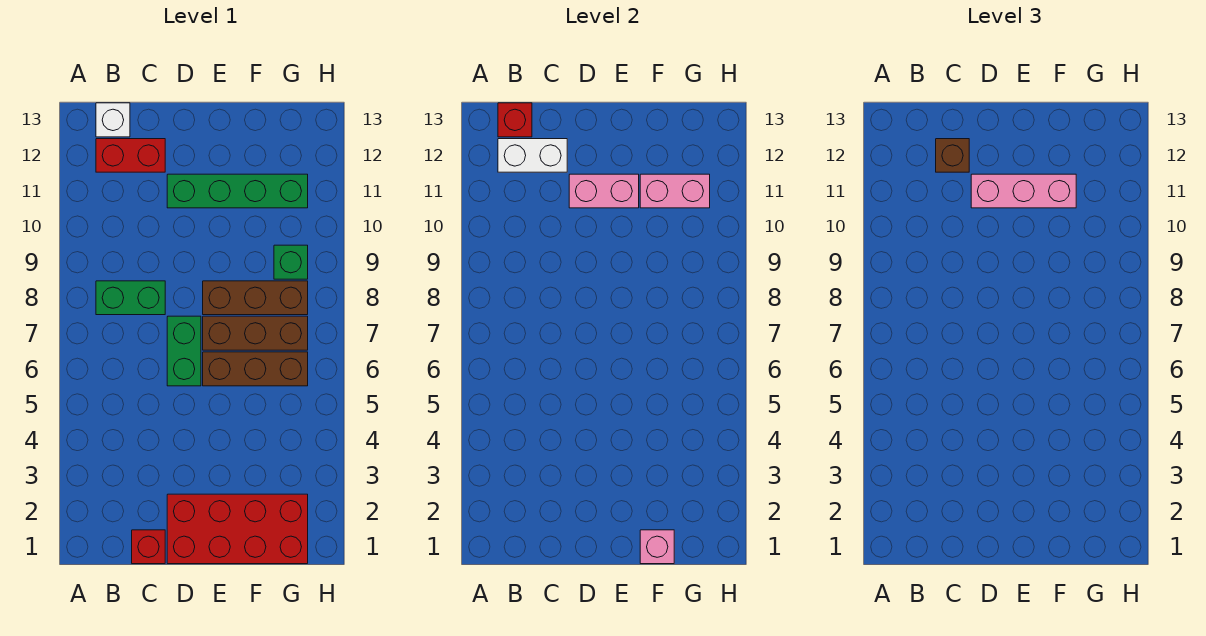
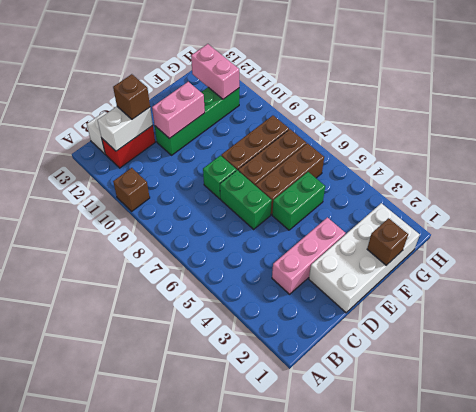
none -> brown 1x1 brick [113,168,150,211]
green 1x2 brick [96,281,165,315] -> green 1x2 brick moved to [272,172,325,230]
red 1x1 brick [498,103,532,137] -> none
red 1x1 brick [132,530,165,564] -> none
red 2x4 brick [167,494,308,564] -> white 2x4 brick [309,203,420,313]
pink 1x3 brick [971,174,1076,208] -> pink 1x3 brick moved to [272,217,345,294]
pink 1x1 brick [640,530,674,564] -> brown 1x1 brick [367,218,408,265]
pink 1x2 brick [640,174,710,208] -> pink 1x2 brick turned to [191,44,239,99]
green 1x1 brick [274,245,308,279] -> green 1x1 brick moved to [203,155,237,199]

